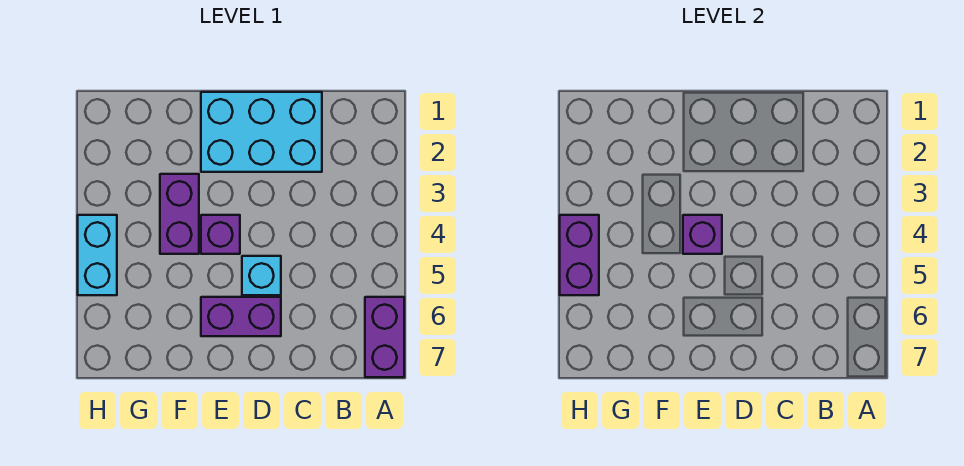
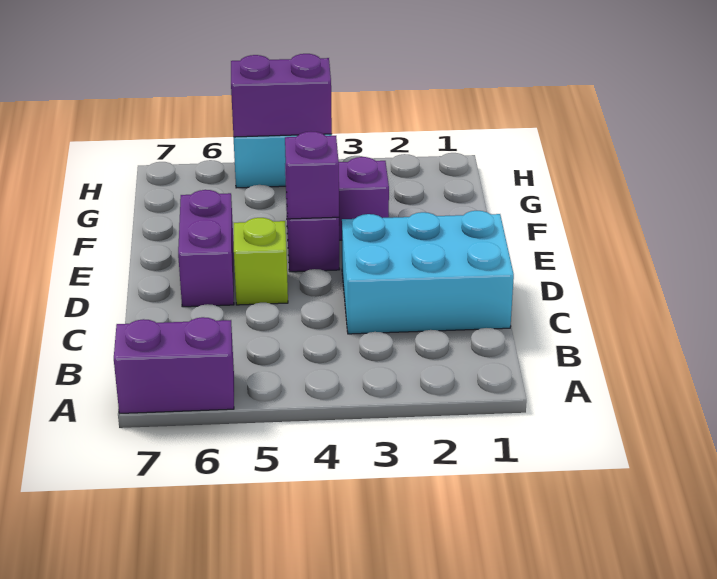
cyan 2x3 brick [201,92,322,172] -> cyan 2x3 brick turned to [342,211,514,334]
cyan 1x1 brick [242,256,281,295] -> lime 1x1 brick [234,218,288,305]

